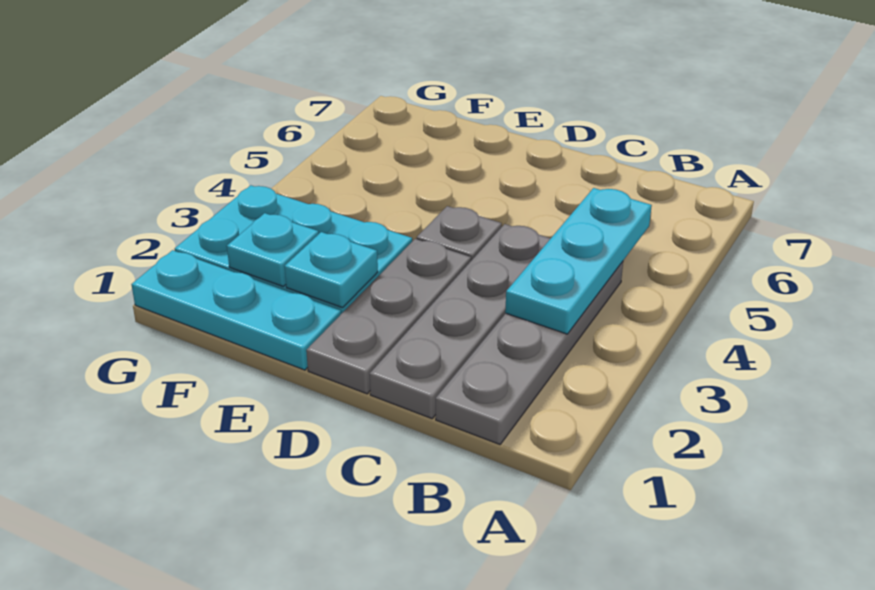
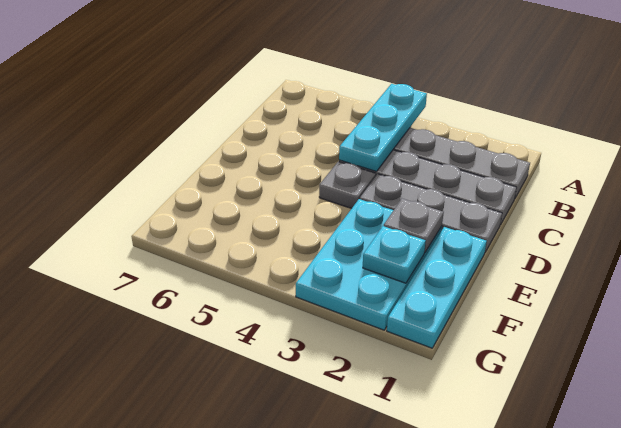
cyan 1x3 plate [505,188,652,334] -> cyan 1x3 plate turned to [339,84,427,172]
cyan 1x1 plate [285,232,378,308] -> grey 1x1 plate [384,199,444,253]

